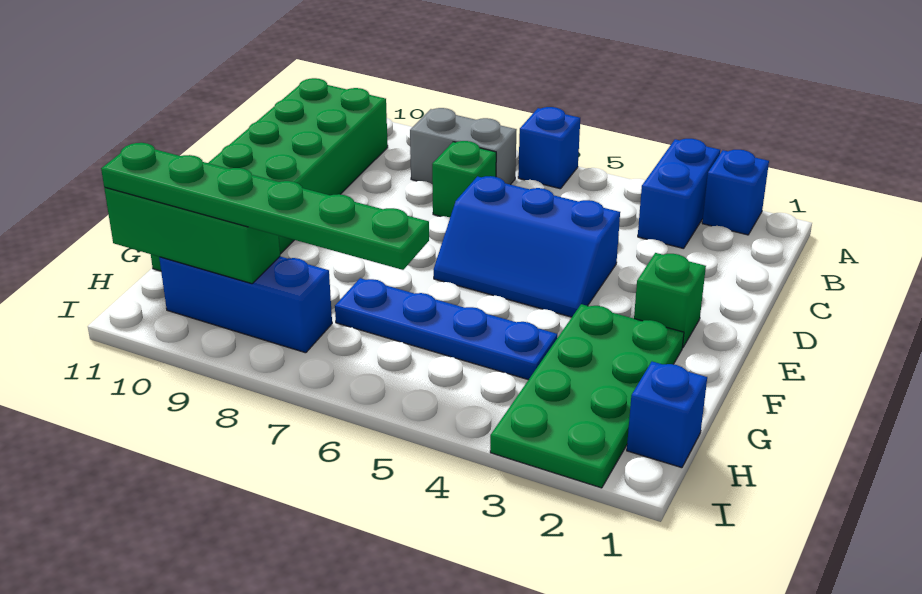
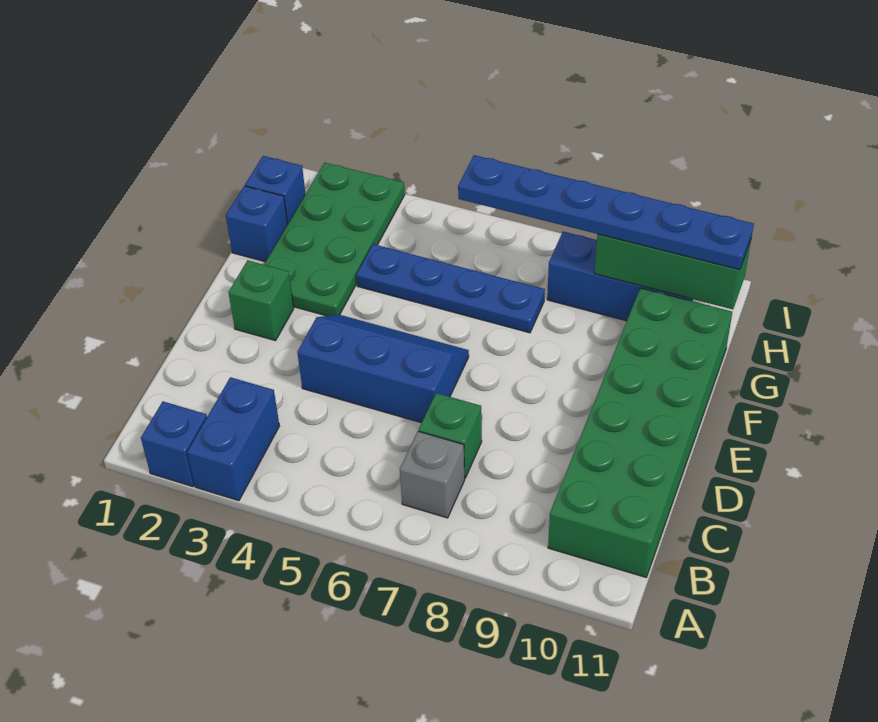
blue 1x1 brick [518,107,580,189] -> blue 1x1 brick moved to [226,186,288,262]
grey 1x2 brick [410,108,516,185] -> grey 1x1 brick [400,431,465,518]
green 1x6 plate [101,143,429,270] -> blue 1x6 plate [458,155,754,270]

